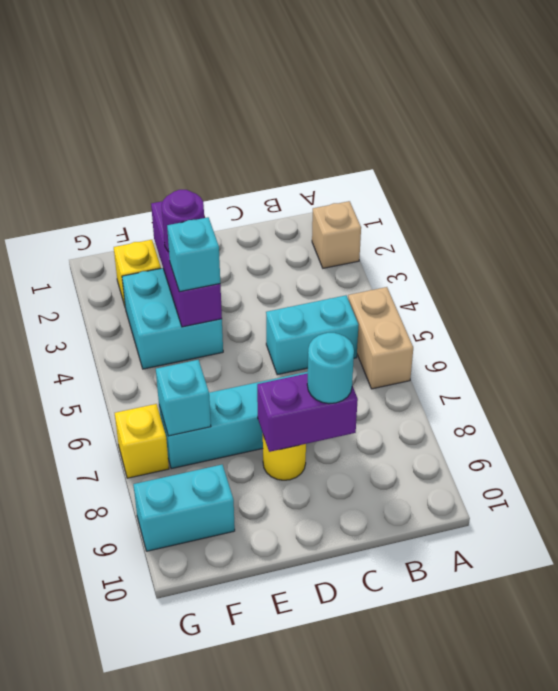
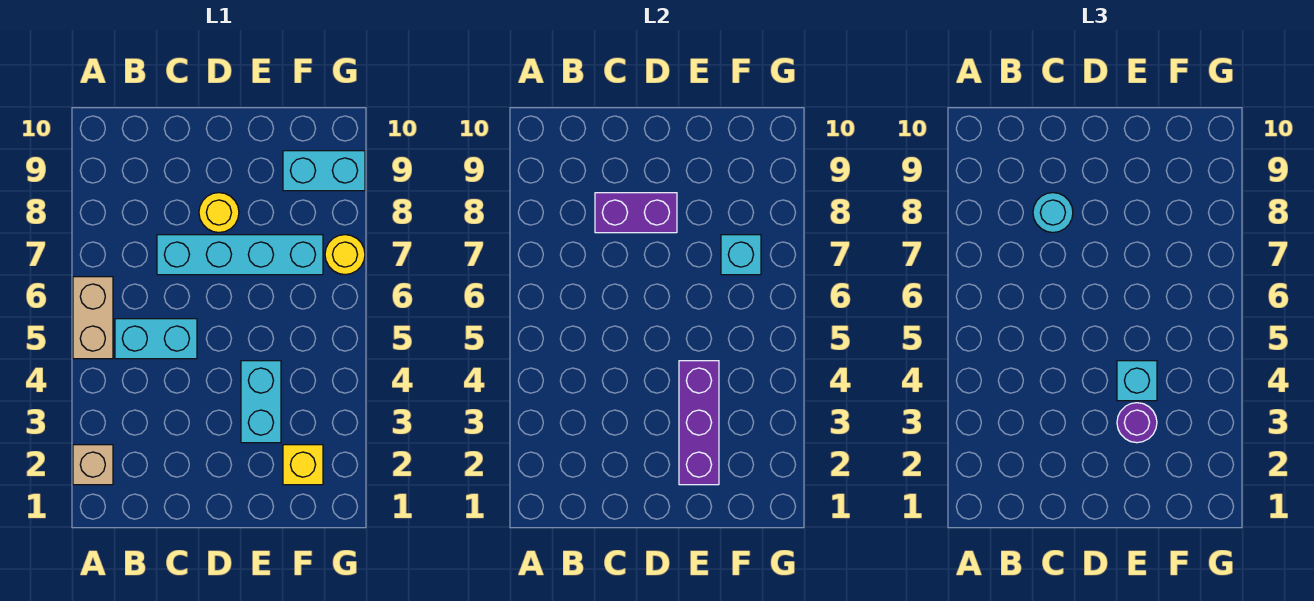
cyan 2x2 brick [122,268,223,369] -> cyan 1x2 brick [241,361,281,443]
yellow 1x1 brick [115,404,169,478] -> yellow 1x1 round brick [325,235,365,275]

